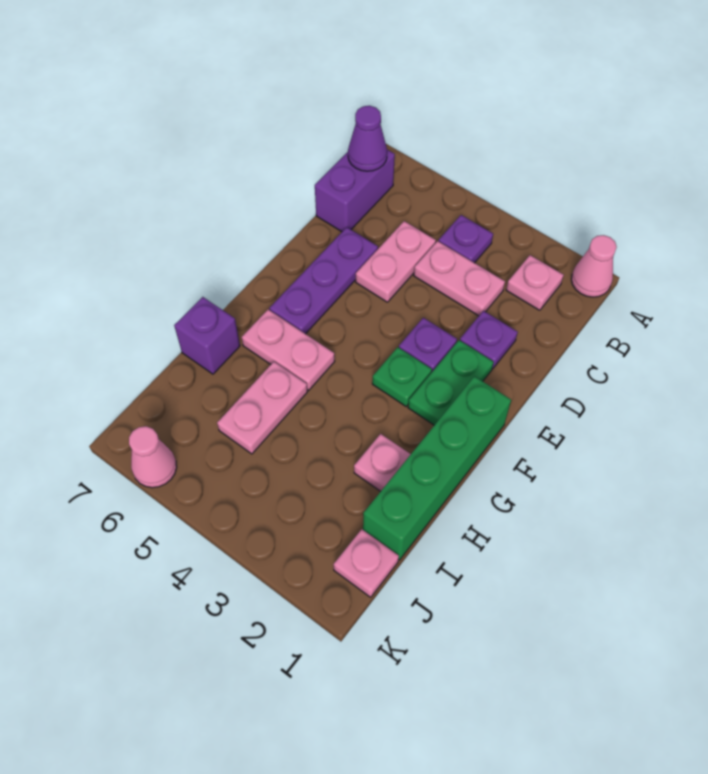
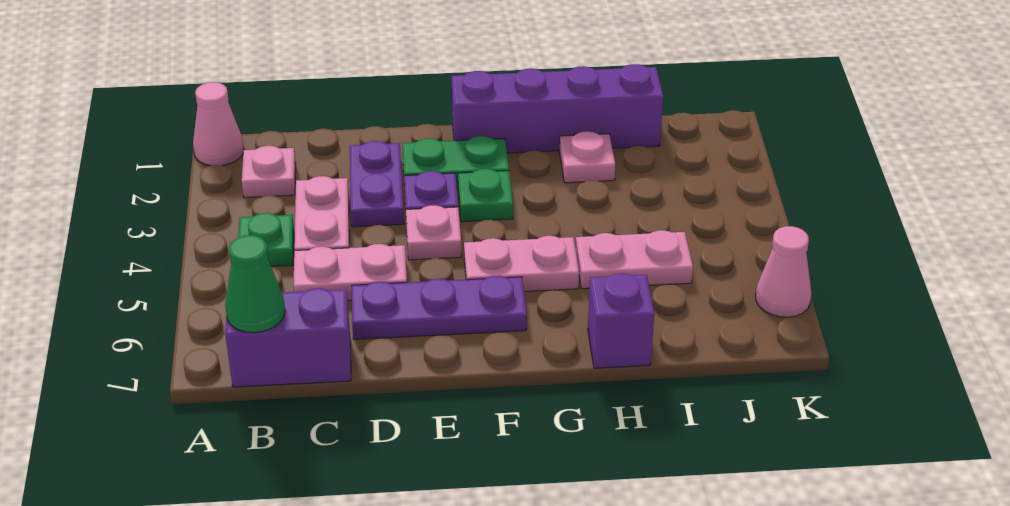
purple 1x1 plate [439,215,493,263] -> green 1x1 plate [238,213,294,267]
purple 1x1 cone [348,106,387,171] -> green 1x1 cone [225,235,285,333]
purple 1x1 plate [460,311,518,369] -> purple 1x2 plate [350,141,404,227]
green 1x4 brick [363,376,511,560] -> purple 1x4 brick [452,64,663,153]
pink 1x2 plate [242,310,335,390] -> pink 1x2 plate turned to [464,236,579,292]
pink 1x1 plate [333,529,399,597] -> pink 1x1 plate moved to [406,205,462,260]

